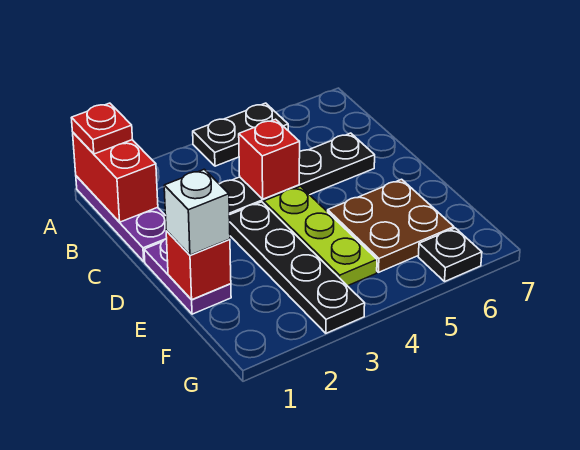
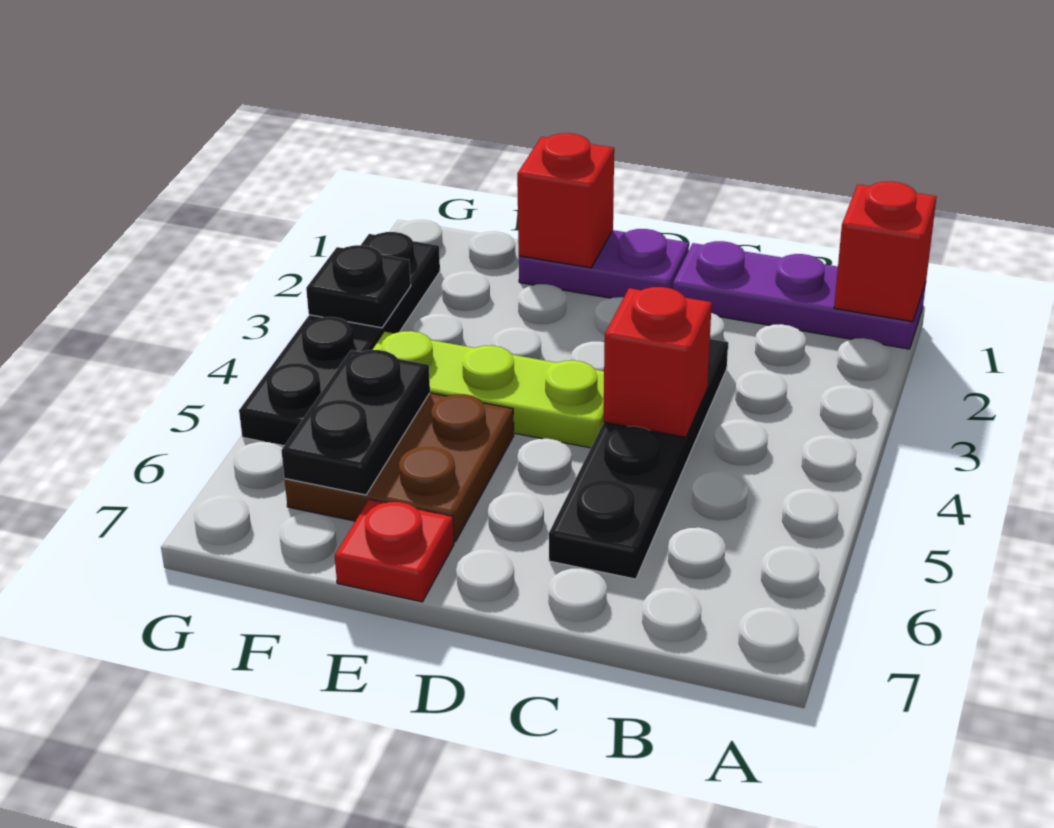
red 1x2 brick [73,133,158,222] -> red 1x1 brick [834,181,937,322]
red 1x1 plate [72,103,132,154] -> red 1x1 plate moved to [335,500,454,602]
black 1x2 plate [193,103,288,166] -> black 1x2 plate moved to [281,350,430,495]
black 1x4 plate [229,202,365,333] -> black 1x4 plate turned to [239,232,440,446]
white 1x1 brick [164,169,230,255] -> none
black 1x1 plate [418,228,482,281] -> black 1x1 plate moved to [306,245,411,328]

